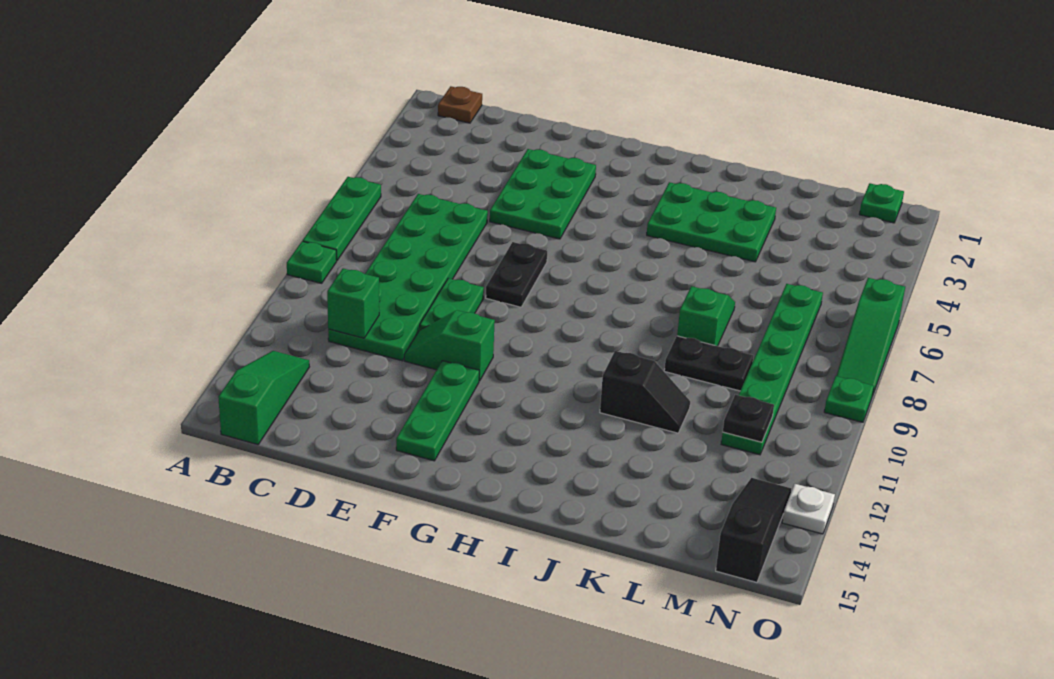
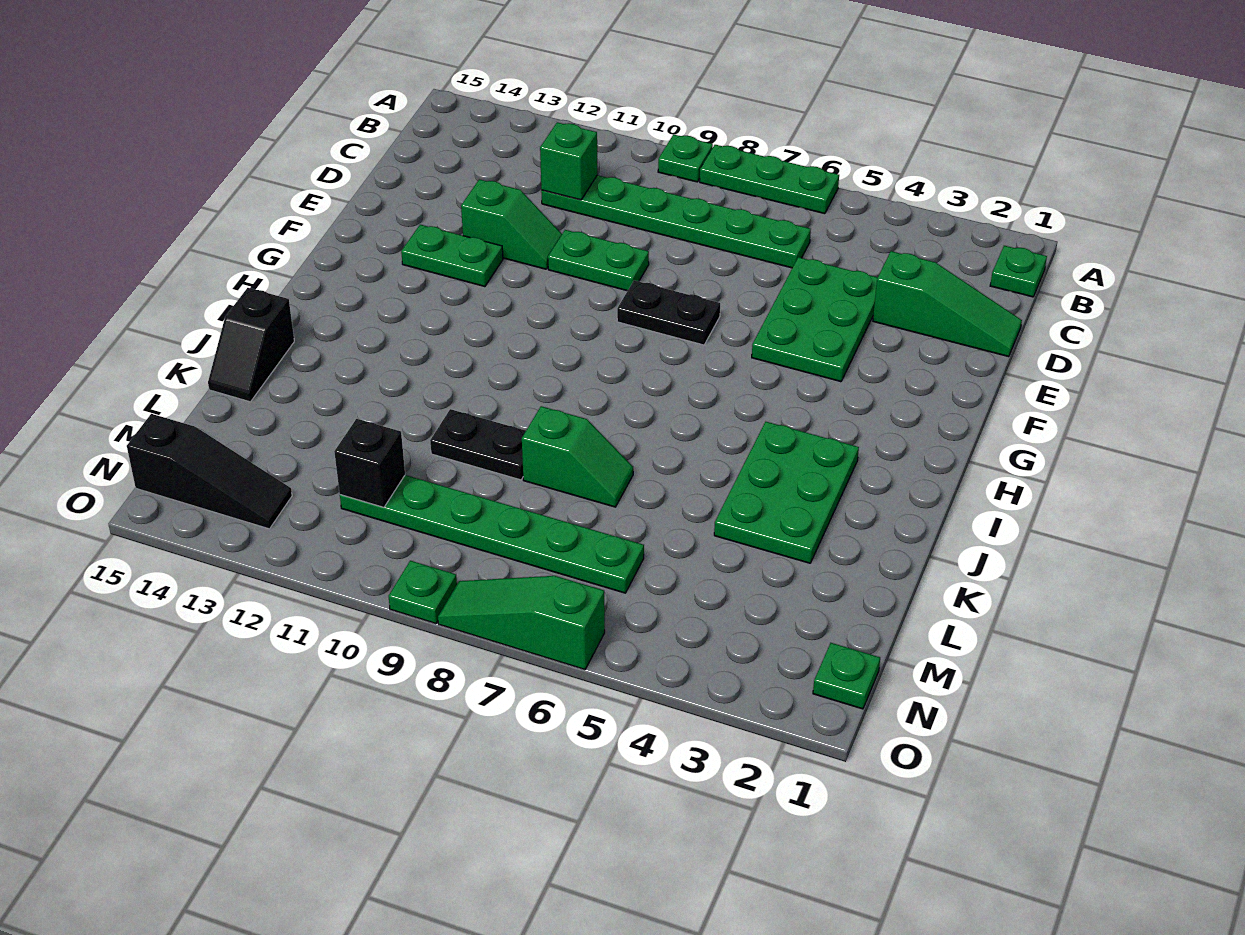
brown 1x1 plate [438,86,482,123] -> green 1x1 plate [990,246,1047,297]
green 1x3 slope [218,351,309,445] -> green 1x3 slope moved to [873,251,1022,357]
green 2x6 plate [328,194,488,361] -> green 1x6 plate [541,175,811,268]
green 2x3 plate [490,149,596,239] -> green 2x3 plate turned to [752,257,878,382]
green 1x2 slope [404,310,495,381] -> green 1x2 slope turned to [461,179,562,269]
green 1x3 plate [396,361,479,461] -> green 1x2 plate [401,225,503,287]
black 1x2 slope [600,351,690,433] -> black 1x2 slope moved to [208,288,294,402]
black 1x2 plate [664,336,753,391] -> black 1x2 plate turned to [430,409,526,480]
black 1x1 plate [723,395,774,442] -> black 1x1 brick [334,419,405,507]
white 1x1 plate [782,484,835,534] -> none

